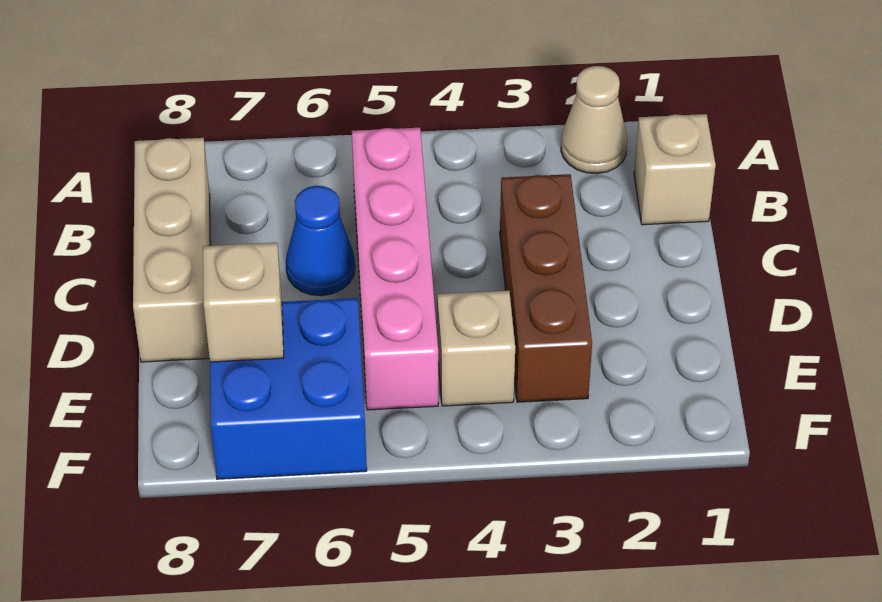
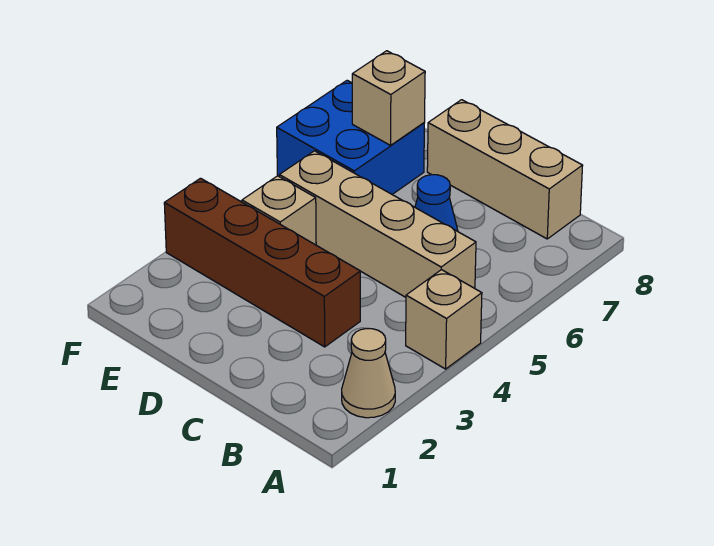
tan 1x1 brick [634,114,716,225] -> tan 1x1 brick moved to [406,270,482,369]
pink 1x4 brick [352,128,438,410] -> tan 1x4 brick [279,151,476,297]
brown 1x3 brick [500,174,592,402] -> brown 1x4 brick [164,178,360,347]

